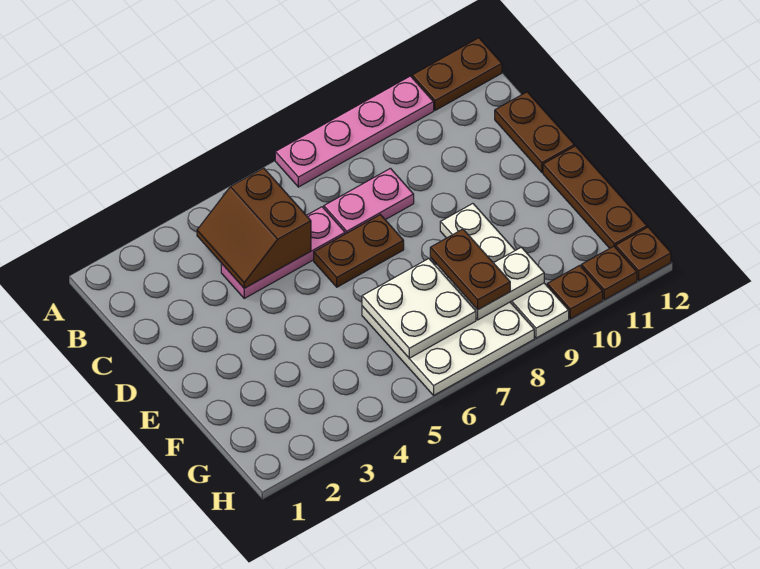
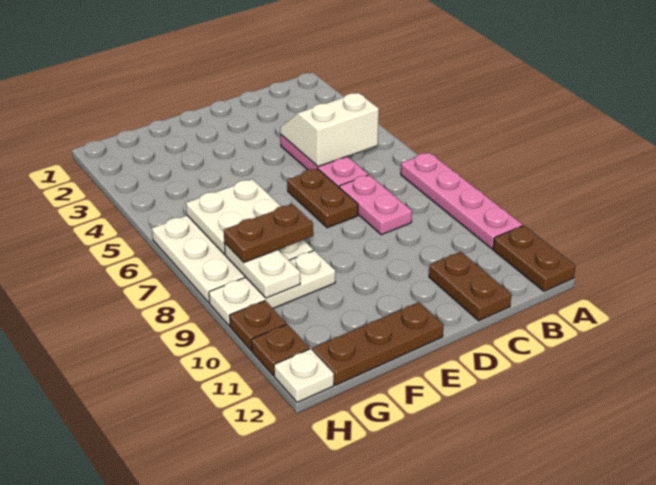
brown 2x2 slope [197,168,311,288] -> white 2x2 slope [280,93,379,167]
brown 1x2 plate [495,92,574,172] -> brown 1x2 plate turned to [429,252,512,321]
white 1x4 plate [440,204,569,338] -> white 1x3 plate [209,250,335,326]
brown 1x1 plate [616,227,671,280] -> white 1x1 plate [274,349,334,402]

